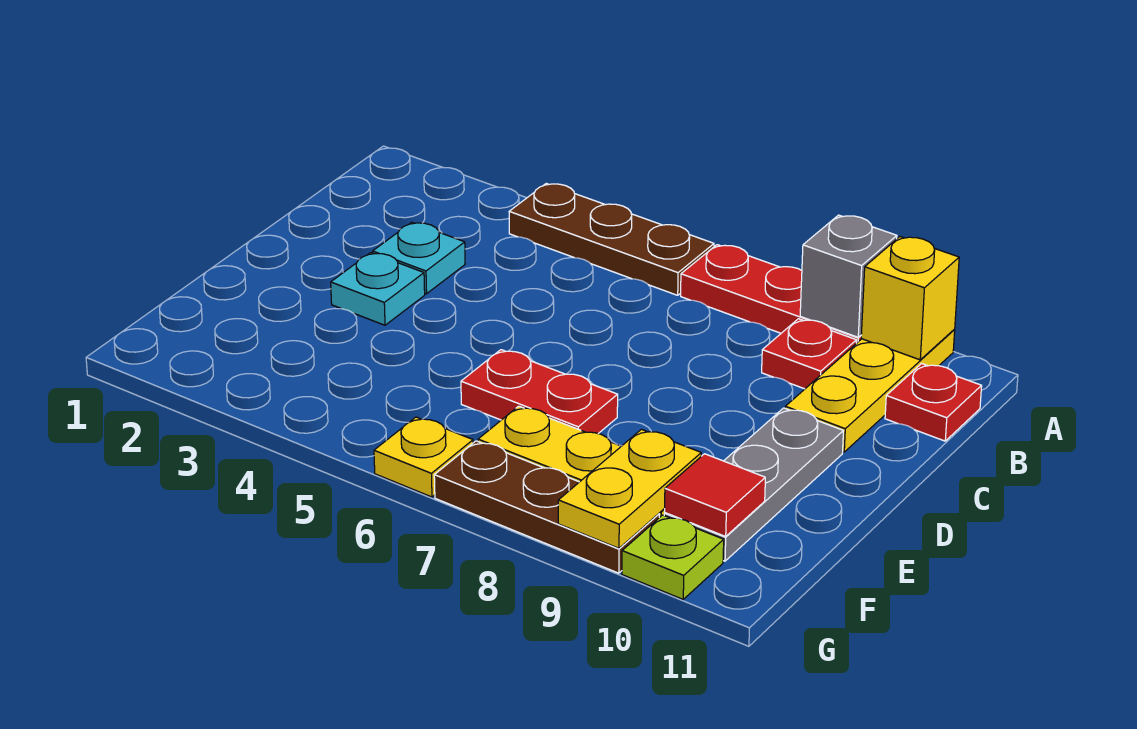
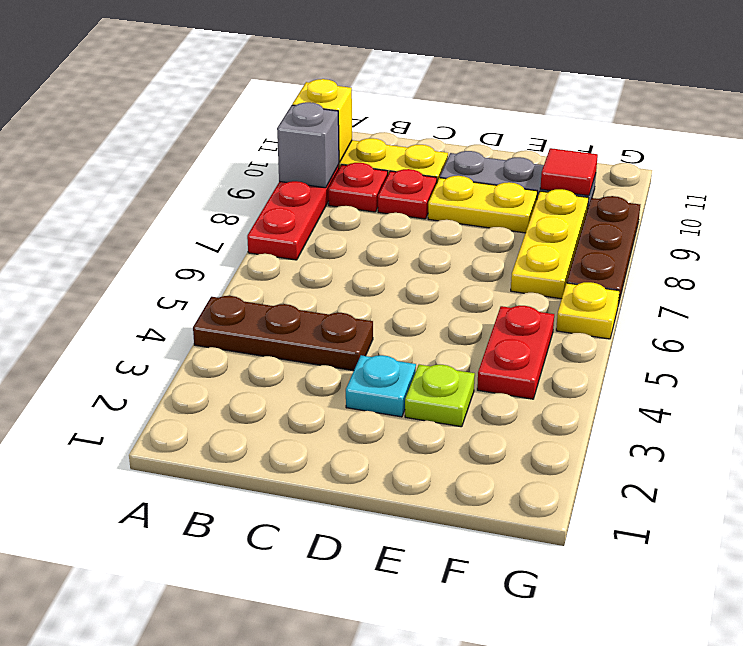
brown 1x3 plate [509,184,714,295] -> brown 1x3 plate turned to [193,296,373,371]
red 1x1 plate [885,364,982,441] -> red 1x1 plate moved to [378,169,437,219]
cyan 1x1 plate [373,222,465,294] -> none
red 1x2 plate [461,350,618,434] -> red 1x2 plate moved to [477,306,554,399]
yellow 1x2 plate [558,429,701,548] -> yellow 1x2 plate moved to [428,176,537,233]
lime 1x1 plate [622,515,724,599] -> lime 1x1 plate moved to [405,365,475,427]

